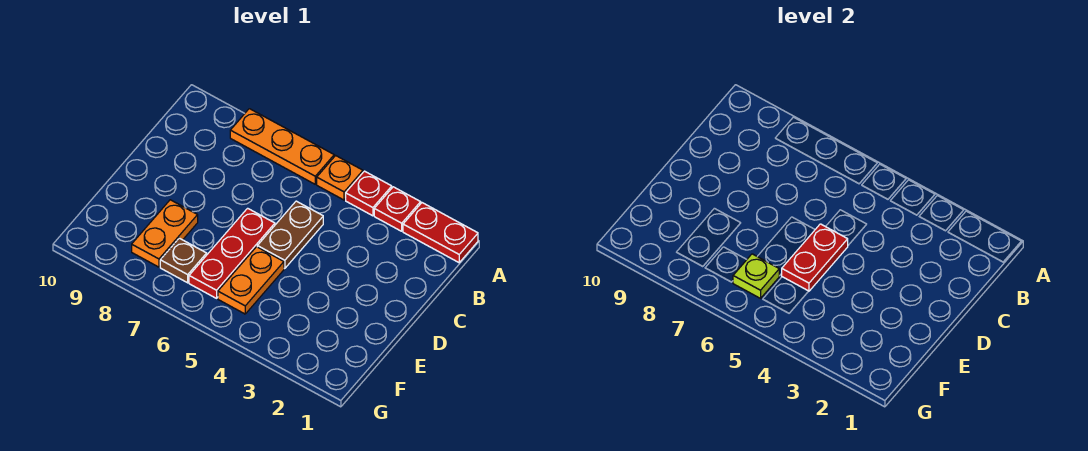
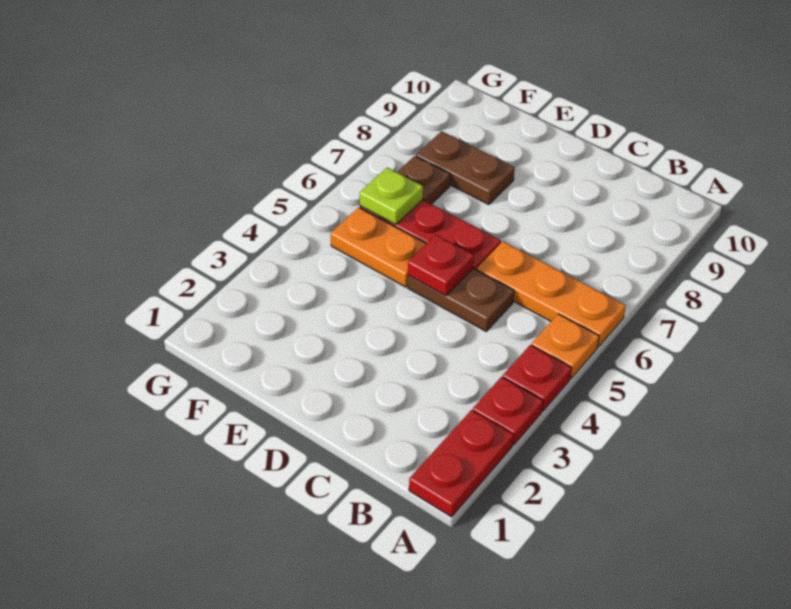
orange 1x3 plate [230,109,334,184] -> orange 1x3 plate turned to [476,242,626,347]
red 1x2 plate [782,224,848,291] -> red 1x1 plate [408,235,474,296]
orange 1x2 plate [132,200,198,267] -> brown 1x2 plate [416,131,515,205]

